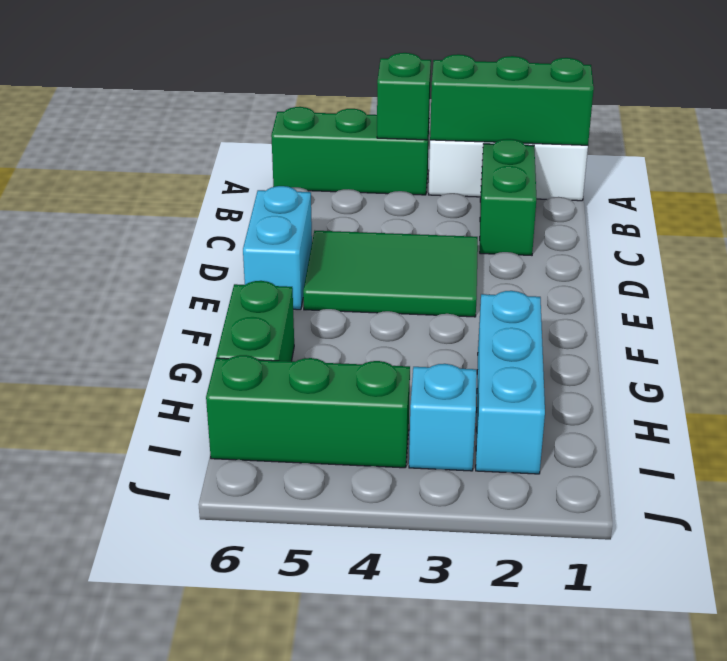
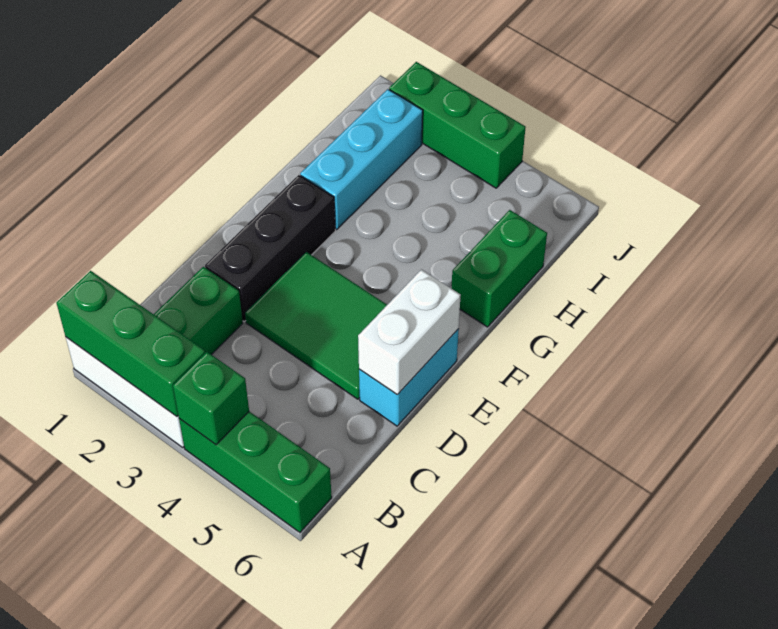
none -> black 1x3 brick [205,175,335,321]
none -> white 1x2 brick [358,270,461,395]
cyan 1x1 brick [409,364,477,471] -> none
green 1x3 brick [206,355,410,468] -> green 1x3 brick moved to [389,62,526,188]

